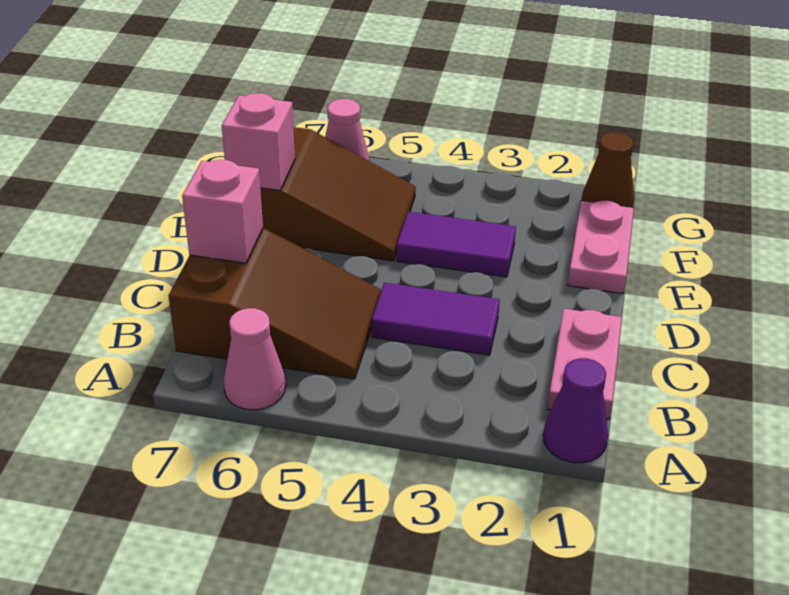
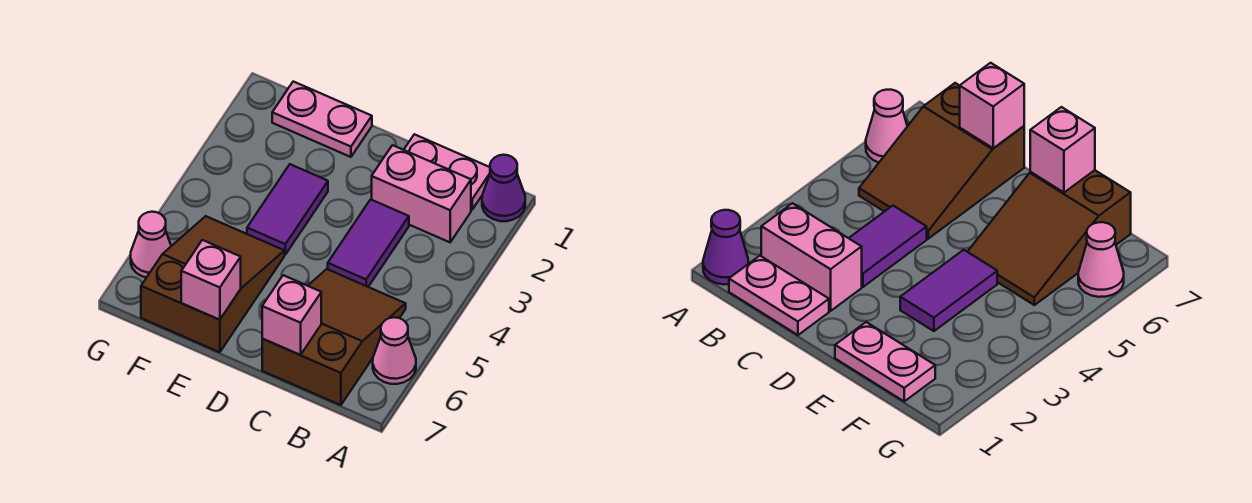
none -> pink 1x2 brick [372,145,471,242]
brown 1x1 cone [582,132,634,208] -> none

